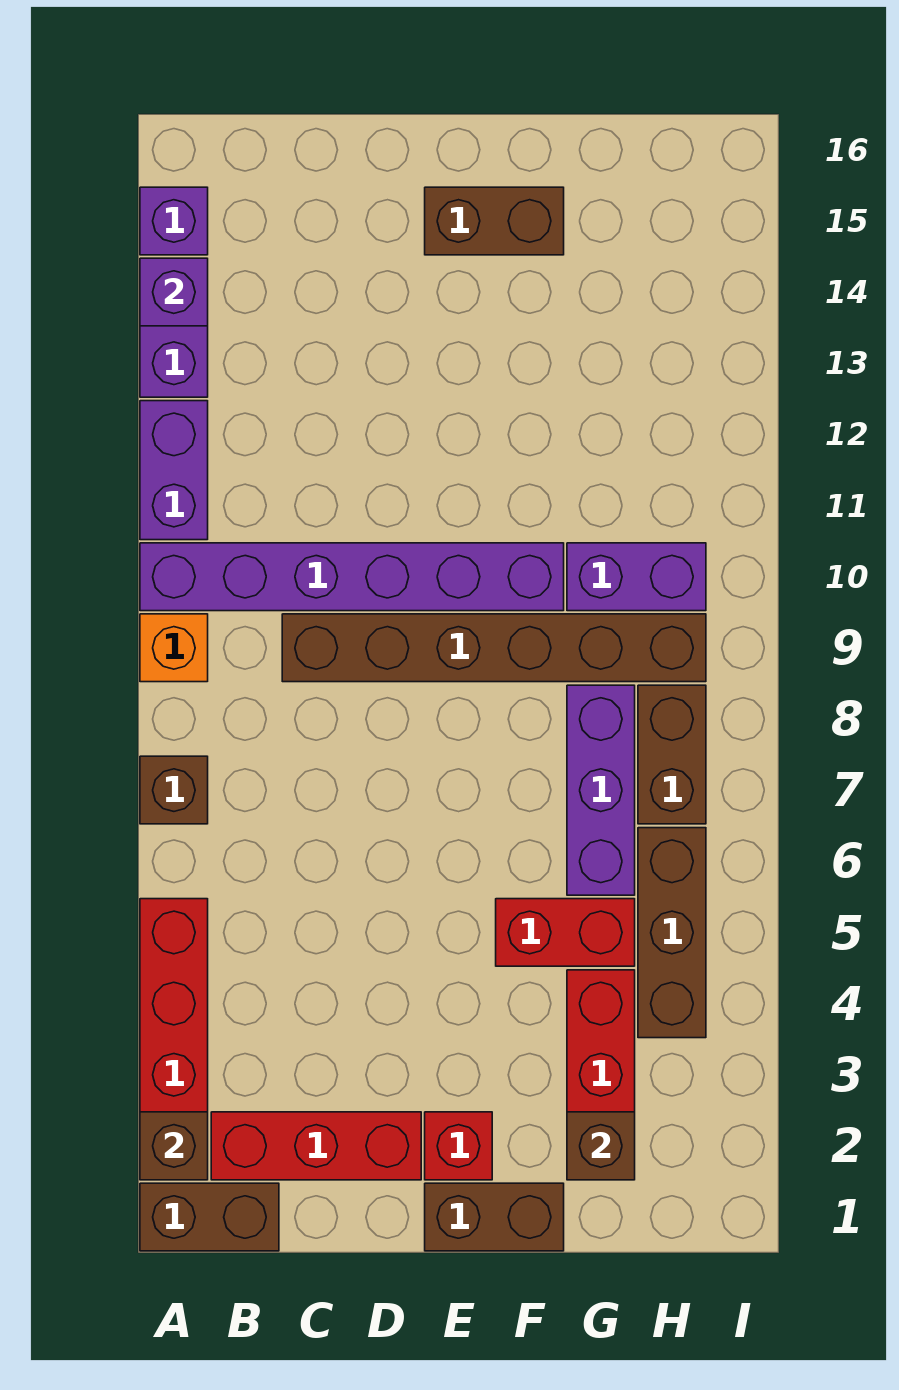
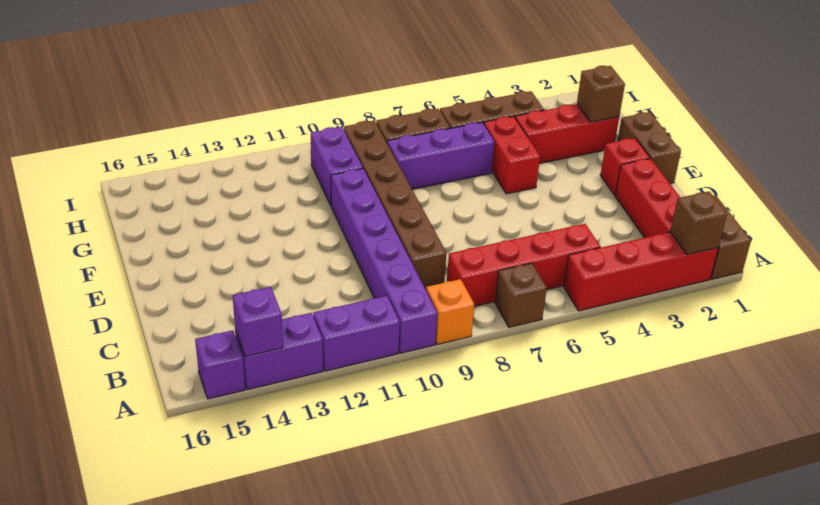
none -> red 1x4 brick [447,224,600,306]
brown 1x2 brick [425,187,564,255] -> none

